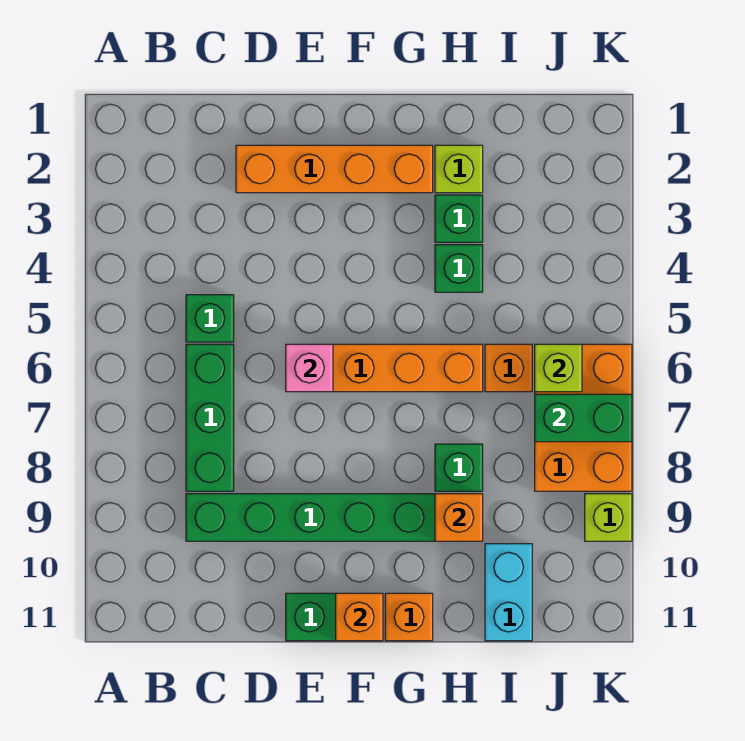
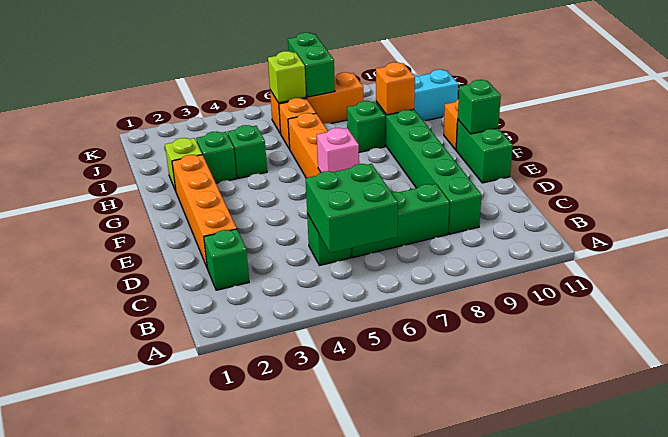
none -> green 2x2 brick [306,164,398,253]
none -> green 1x1 brick [204,229,249,290]
orange 1x1 brick [336,593,383,641] -> green 1x1 brick [458,80,501,134]
orange 2x3 brick [535,344,632,491] -> orange 1x3 brick [270,72,363,134]
lime 1x1 brick [585,494,632,541] -> none

